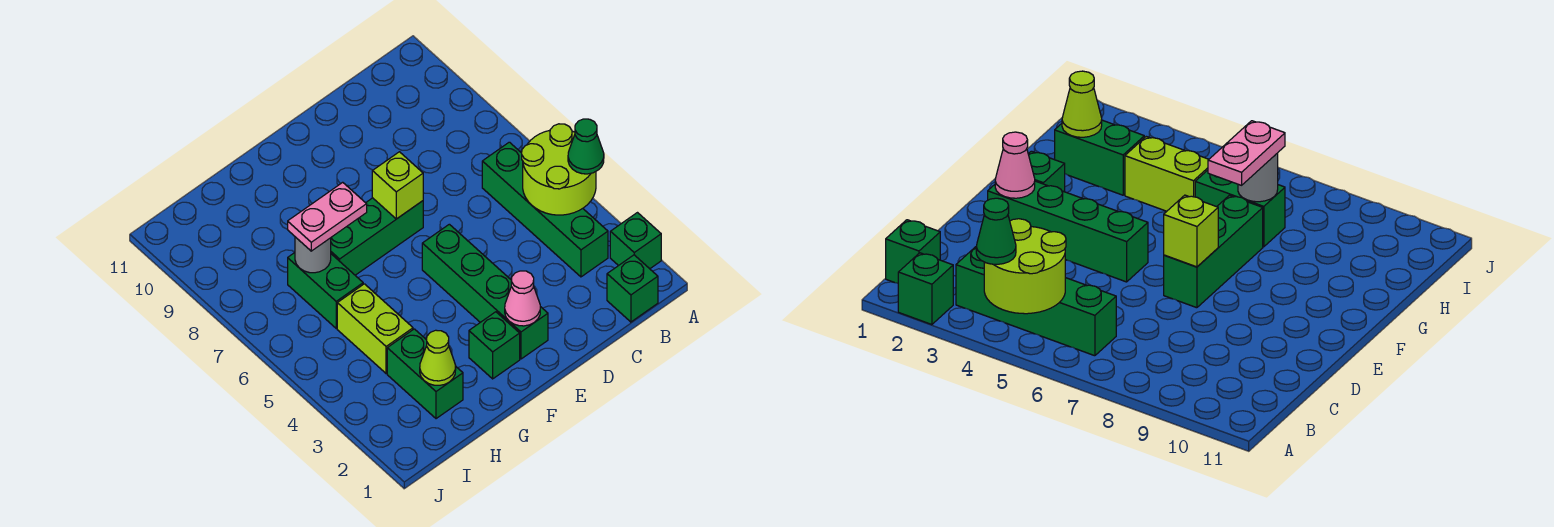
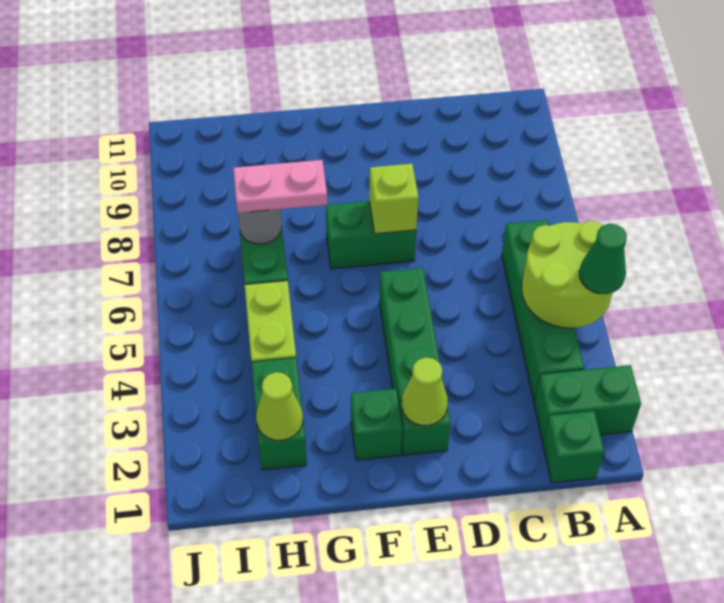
green 1x1 brick [610,213,661,269] -> green 1x2 brick [534,365,641,441]
pink 1x1 cone [505,271,540,326] -> lime 1x1 cone [402,358,448,426]
green 1x3 brick [331,198,423,275] -> green 1x2 brick [326,201,416,269]

